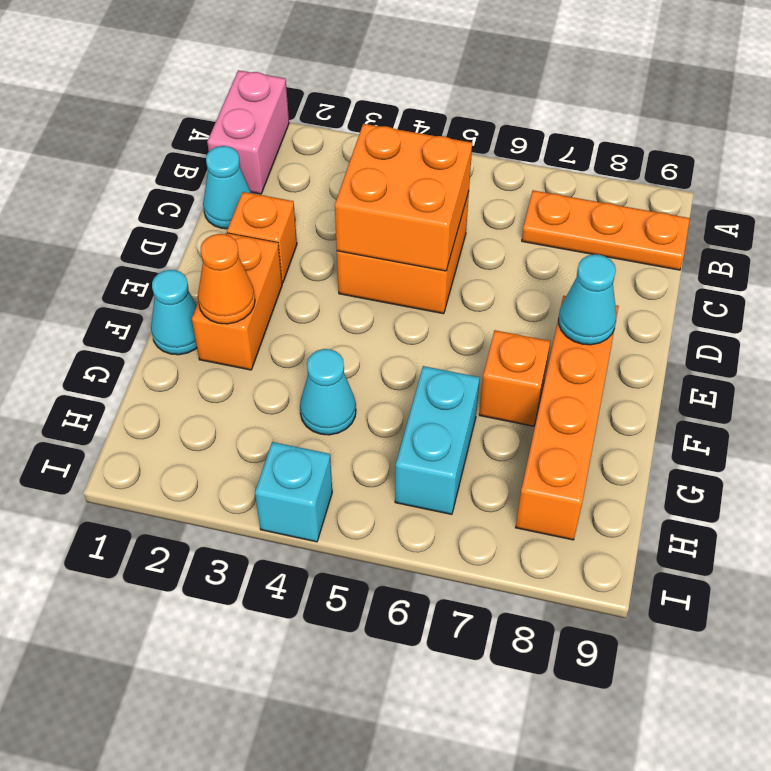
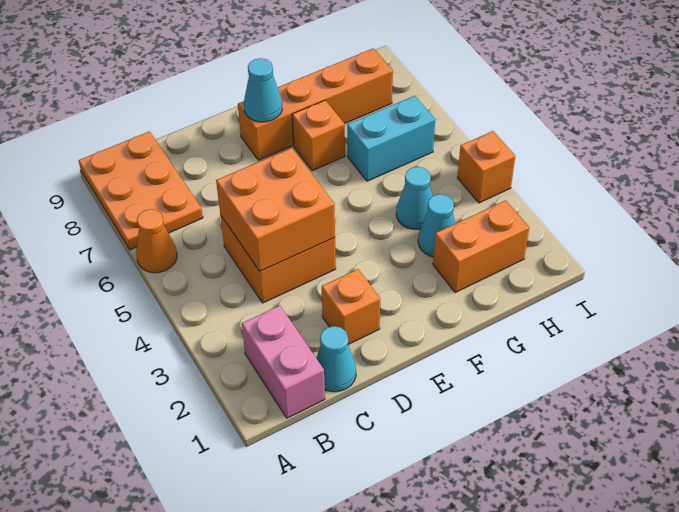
pink 1x2 brick [207,70,289,194] -> pink 1x2 brick turned to [242,306,325,418]
orange 1x3 plate [522,191,690,270] -> orange 2x3 plate [79,131,203,250]
orange 1x2 brick [192,233,282,370] -> orange 1x2 brick moved to [433,200,529,293]
cyan 1x1 cone [151,270,197,355] -> cyan 1x1 cone moved to [418,194,455,257]
orange 1x1 cone [198,234,255,324] -> orange 1x1 cone moved to [136,209,177,273]
cyan 1x1 brick [255,442,332,542] -> orange 1x1 brick [457,131,515,203]

